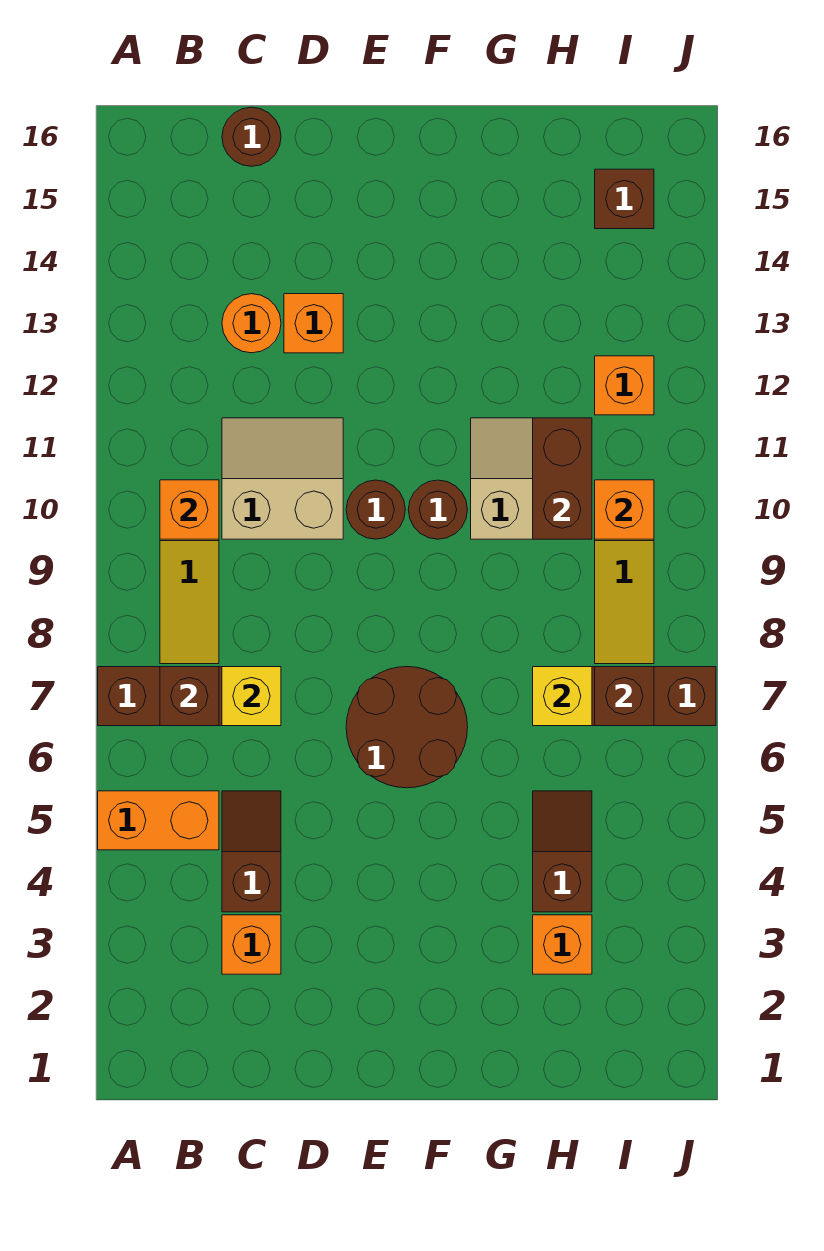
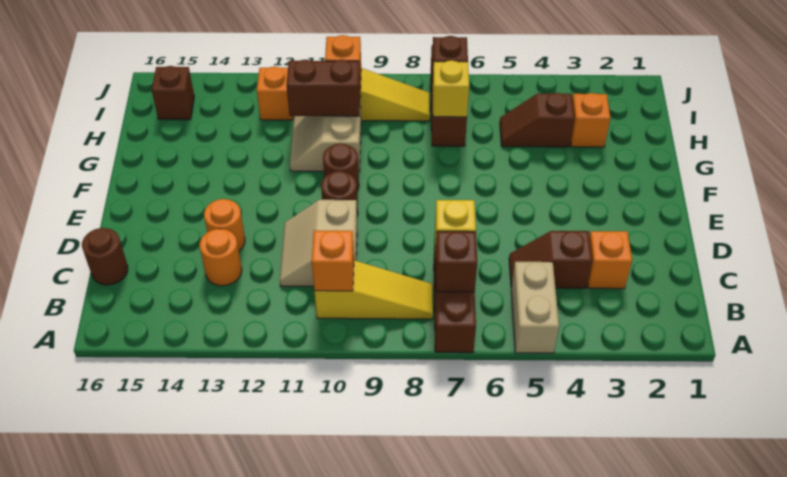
orange 1x2 brick [98,791,219,850] -> tan 1x2 brick [511,262,559,353]
orange 1x1 brick [284,294,343,353] -> orange 1x1 round brick [204,199,245,251]
brown 2x2 round brick [346,667,468,788] -> none

